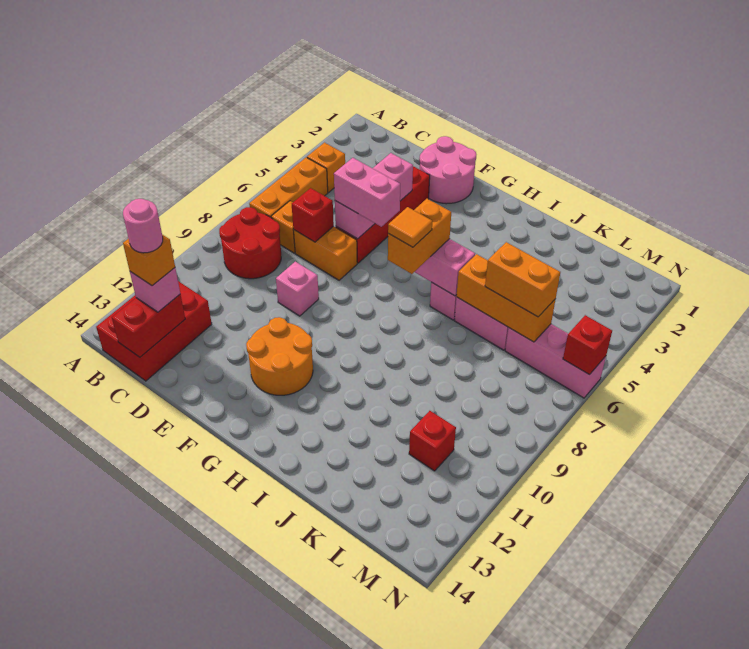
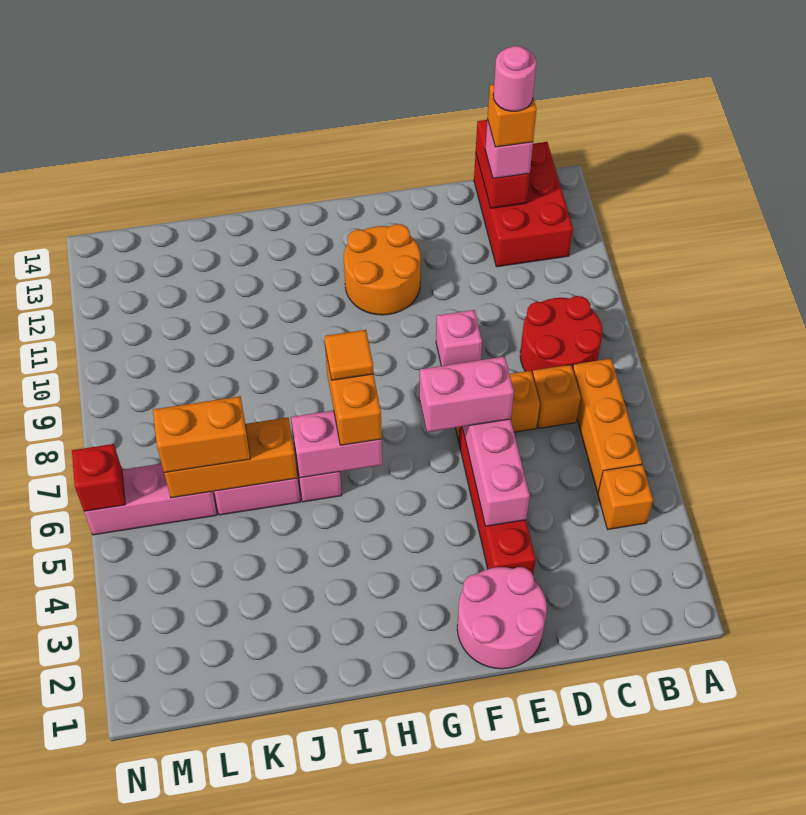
red 1x1 brick [292,188,334,242] -> none
red 1x1 brick [409,411,456,471] -> none

